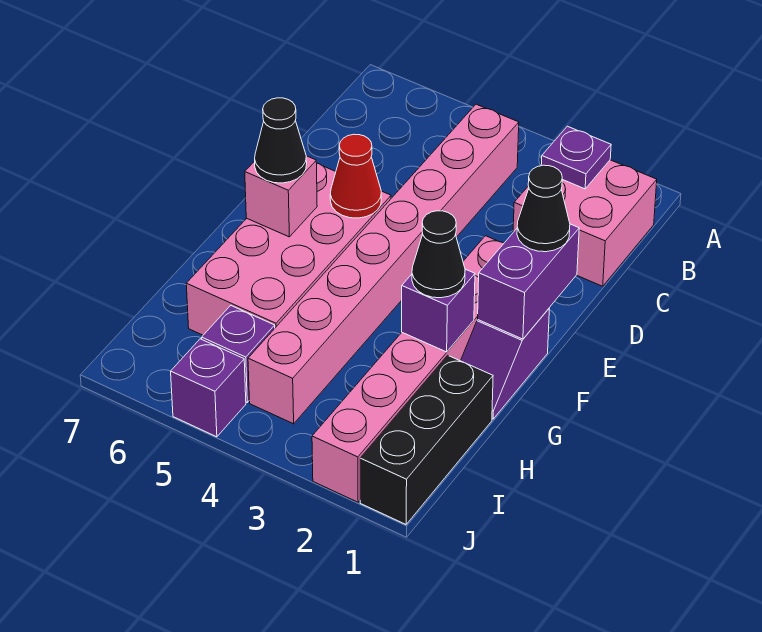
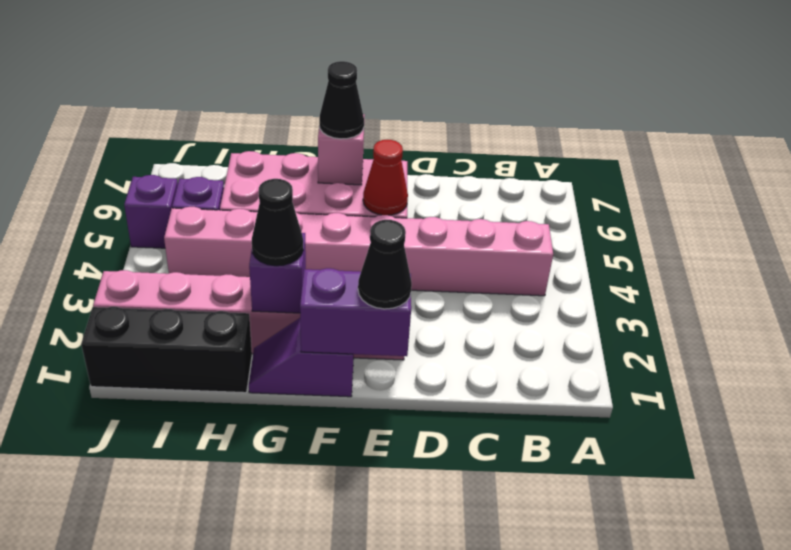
pink 2x2 brick [513,160,657,286] -> none
purple 1x1 plate [541,126,611,189] -> none

